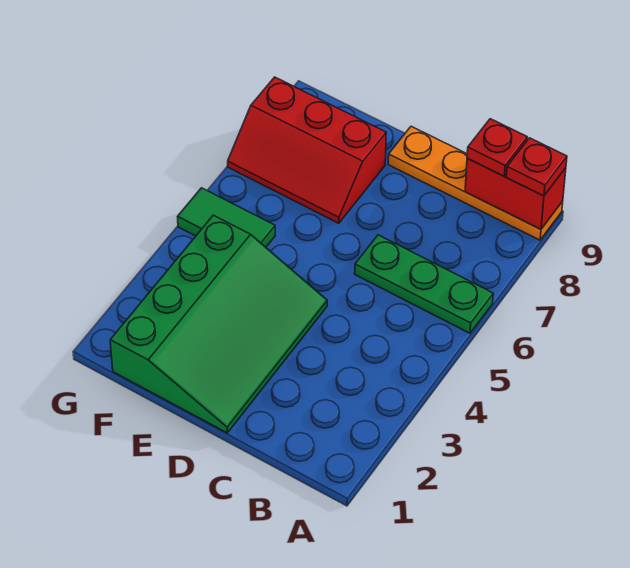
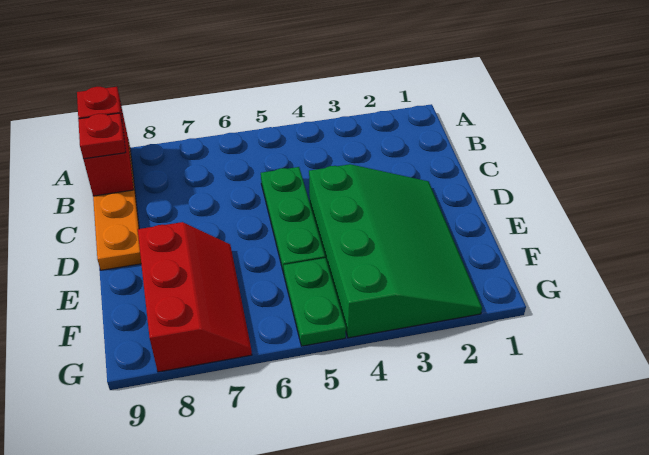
green 1x3 plate [355,235,493,333] -> green 1x3 plate moved to [261,167,325,273]
green 3x4 slope [110,215,327,433] -> green 3x4 slope turned to [309,164,482,338]
green 1x2 tile [178,188,275,247] -> green 1x2 plate [284,258,346,346]

